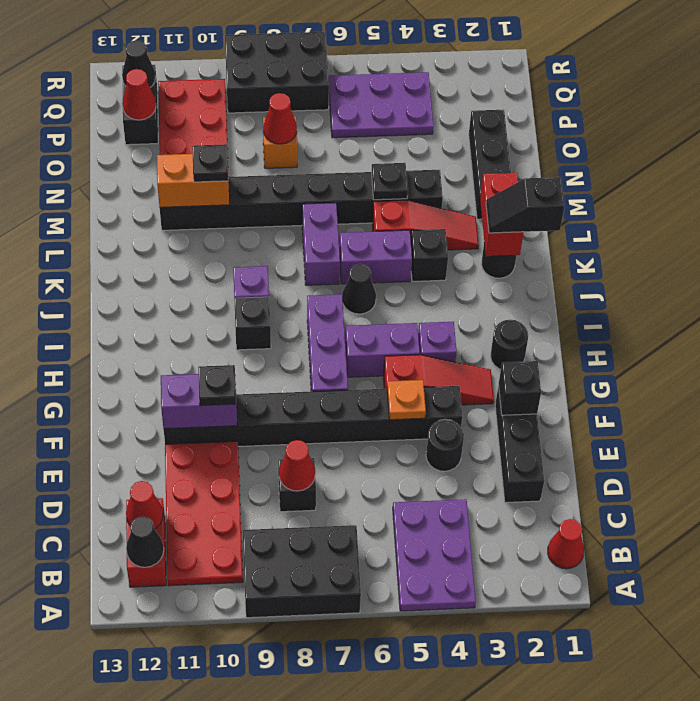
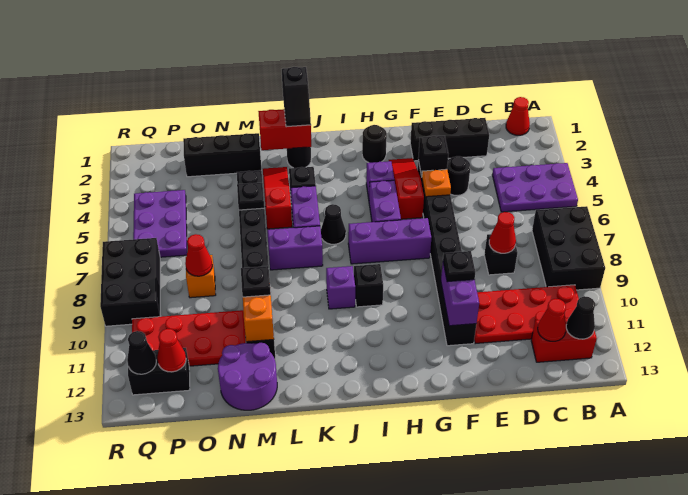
black 1x1 brick [499,361,541,415] -> black 1x1 brick moved to [418,136,448,176]
none -> purple 2x2 round brick [218,343,277,410]

